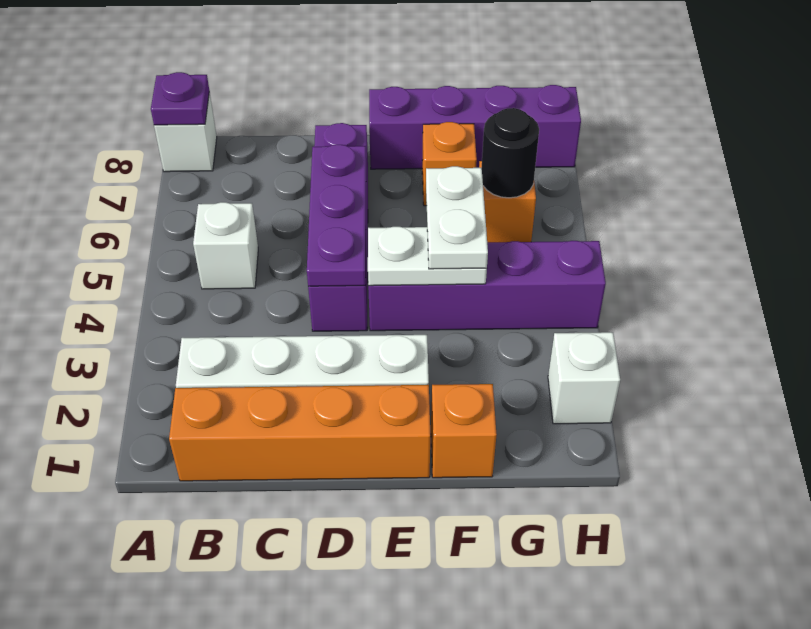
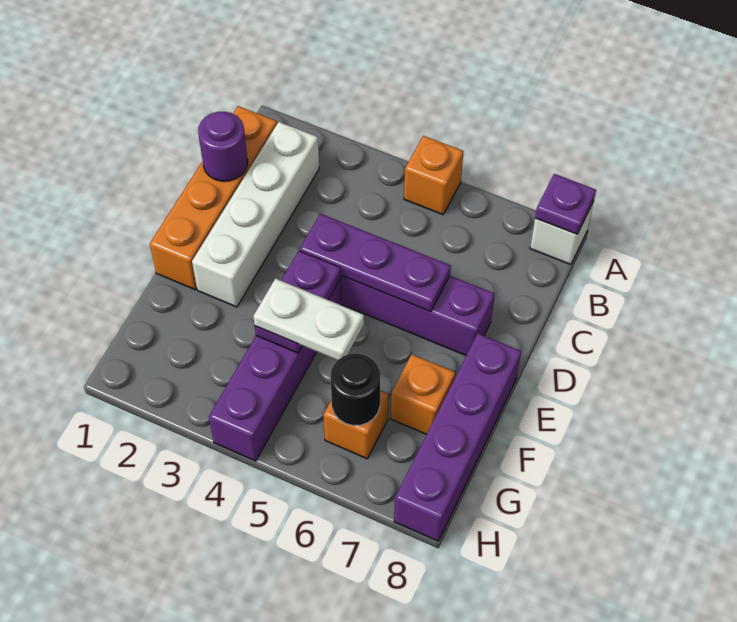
white 1x1 brick [193,202,258,289] -> none
none -> purple 1x1 round brick [198,112,248,181]
white 1x2 plate [368,227,487,286] -> purple 1x2 plate [255,251,341,353]
orange 1x1 brick [431,384,497,478] -> orange 1x1 brick moved to [404,136,464,215]
white 1x1 brick [548,332,620,424] -> none

